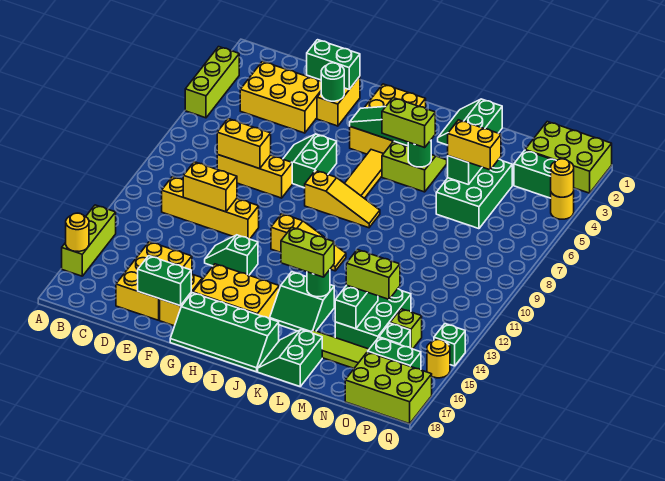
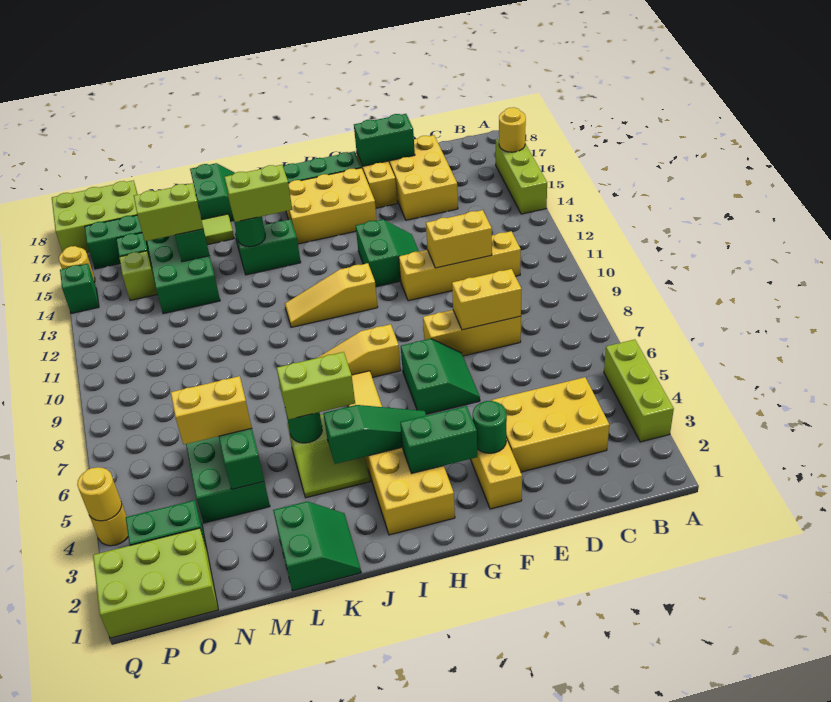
green 1x2 brick [307,40,360,89] -> green 1x2 brick moved to [400,406,477,473]
green 1x2 slope [205,235,258,275] -> green 2x2 slope [356,219,419,287]

